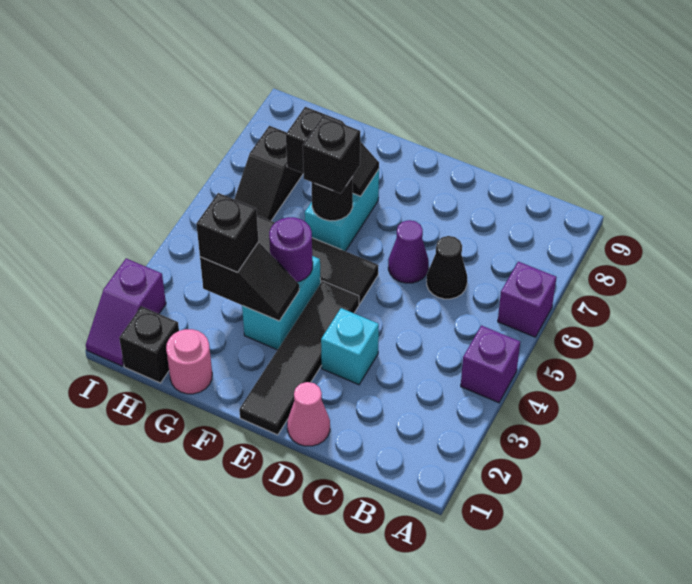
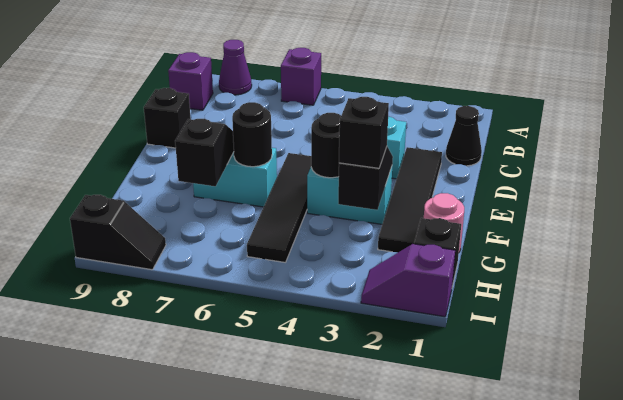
purple 1x1 brick [461,326,520,403] -> purple 1x1 brick moved to [168,52,213,110]
black 1x1 cone [427,236,467,299] -> black 1x1 cone moved to [446,106,482,166]
pink 1x1 cone [287,382,330,446] -> none
purple 1x1 cone [388,220,429,283] -> purple 1x1 cone moved to [219,40,252,95]
black 1x4 tile [239,281,359,435] -> black 1x4 tile turned to [378,147,442,252]
purple 1x1 round brick [269,217,313,282] -> black 1x1 round brick [311,113,341,178]
black 1x1 brick [303,116,360,194] -> black 1x1 brick moved to [144,88,191,148]
black 1x2 slope [235,126,303,221] -> black 1x2 slope moved to [70,195,166,270]
purple 1x2 slope [86,258,166,366] -> purple 1x2 slope turned to [361,244,455,317]

